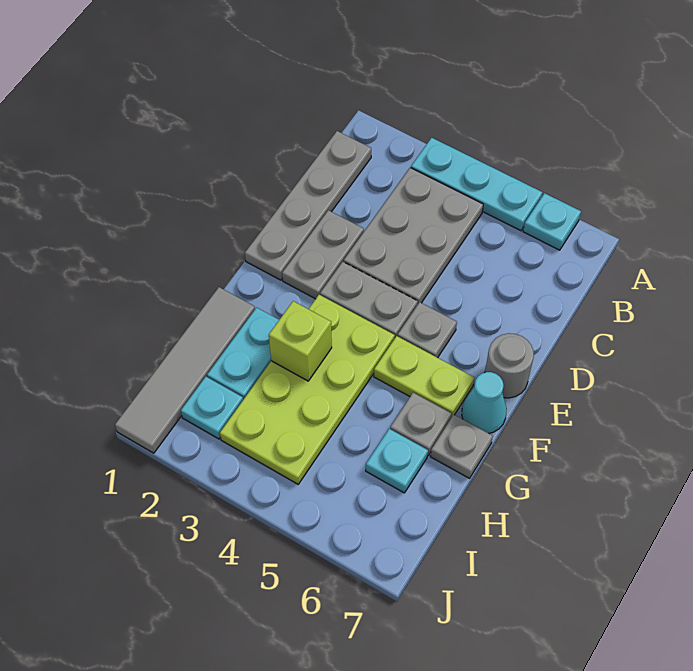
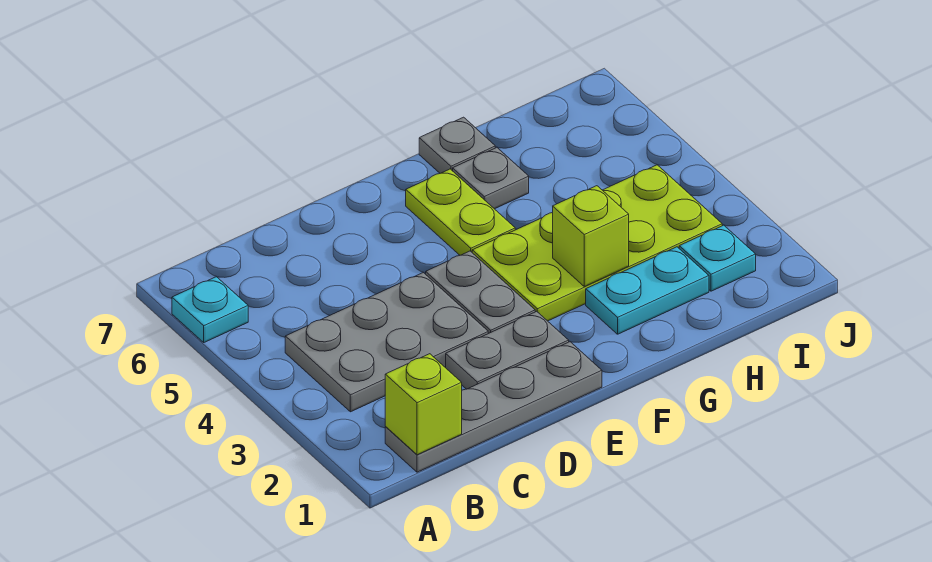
cyan 1x3 plate [411,138,542,231] -> none
none -> lime 1x1 brick [385,354,462,455]
grey 1x1 plate [398,302,457,358] -> none
grey 1x1 round brick [485,333,534,398] -> none
cyan 1x1 cone [462,372,507,433] -> none
grey 1x4 tile [115,287,255,453] -> none
cyan 1x1 plate [366,429,428,493] -> none

